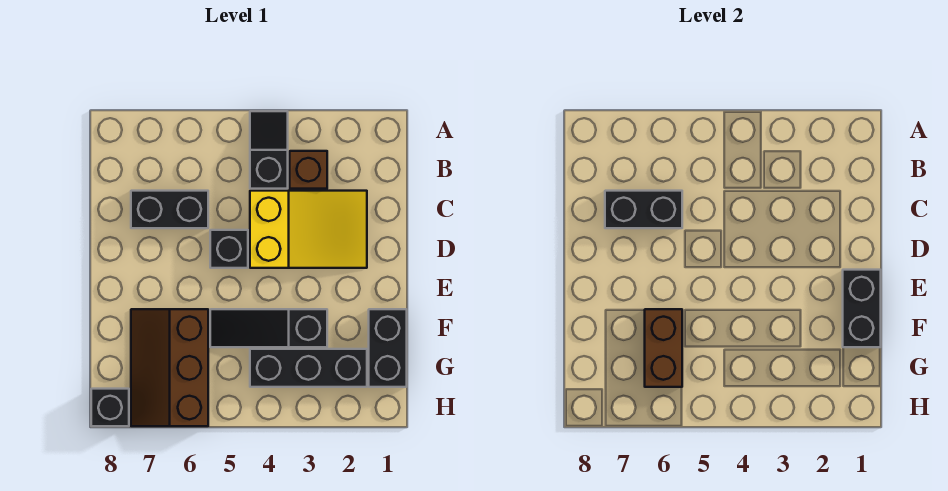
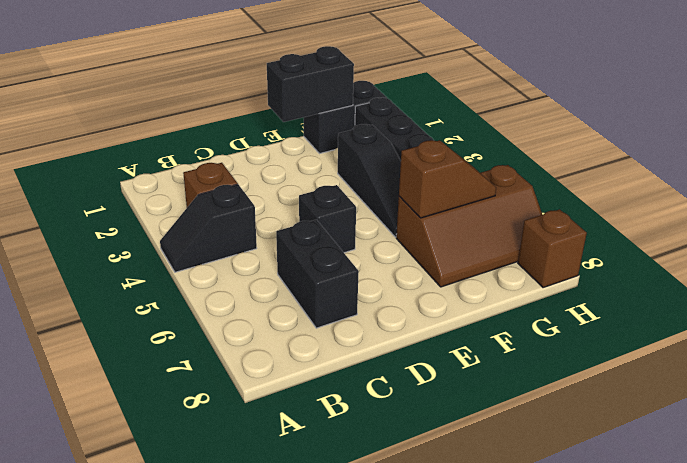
yellow 2x3 slope [250,191,367,268] -> none
black 1x2 brick [605,191,682,228] -> none
brown 1x2 brick [645,309,682,387] -> brown 1x2 slope [399,140,496,218]
black 1x1 brick [91,389,129,426] -> brown 1x1 brick [518,209,587,288]

